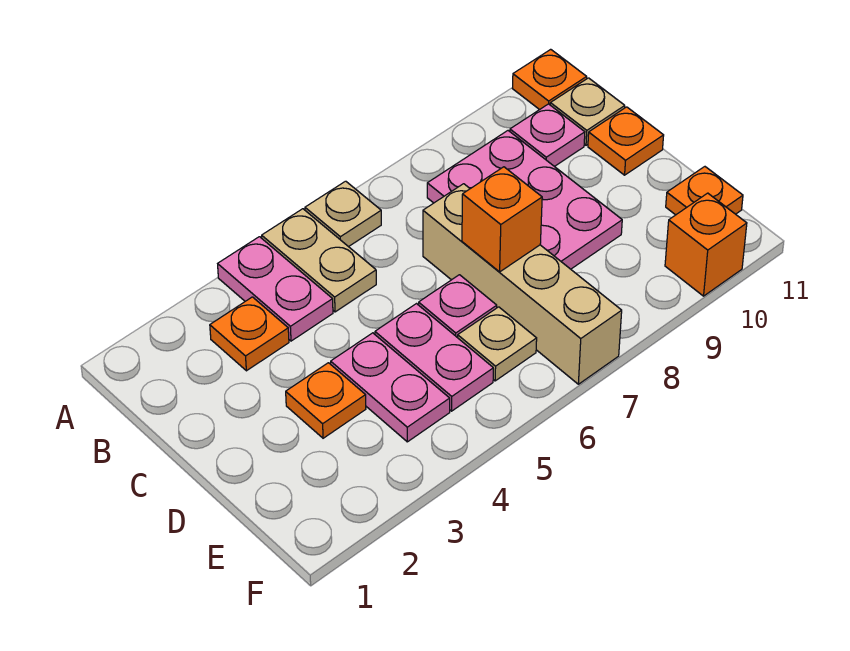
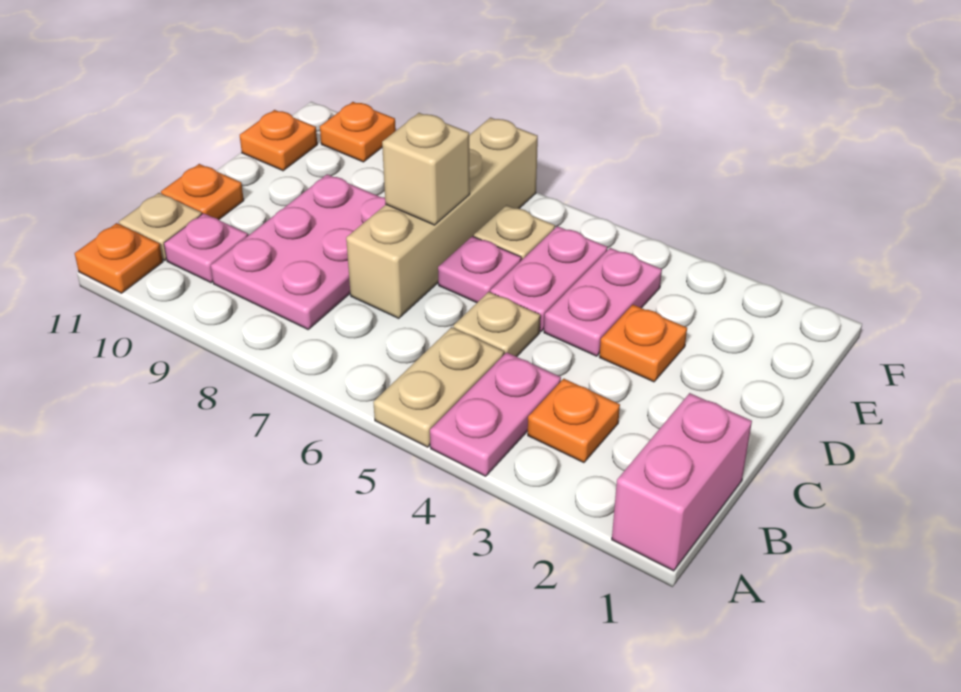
none -> pink 1x2 brick [612,393,752,571]
tan 1x1 plate [305,181,381,247] -> tan 1x1 plate moved to [453,292,540,357]
orange 1x1 brick [462,167,542,272] -> tan 1x1 brick [382,113,470,225]
orange 1x1 brick [665,193,747,296] -> orange 1x1 plate [320,102,396,162]

